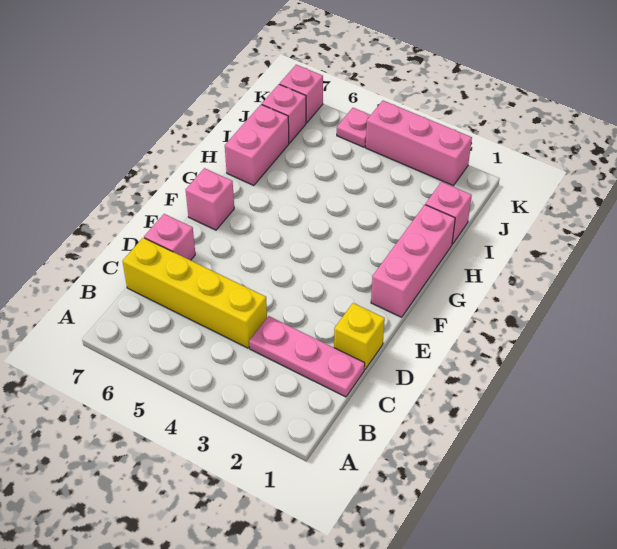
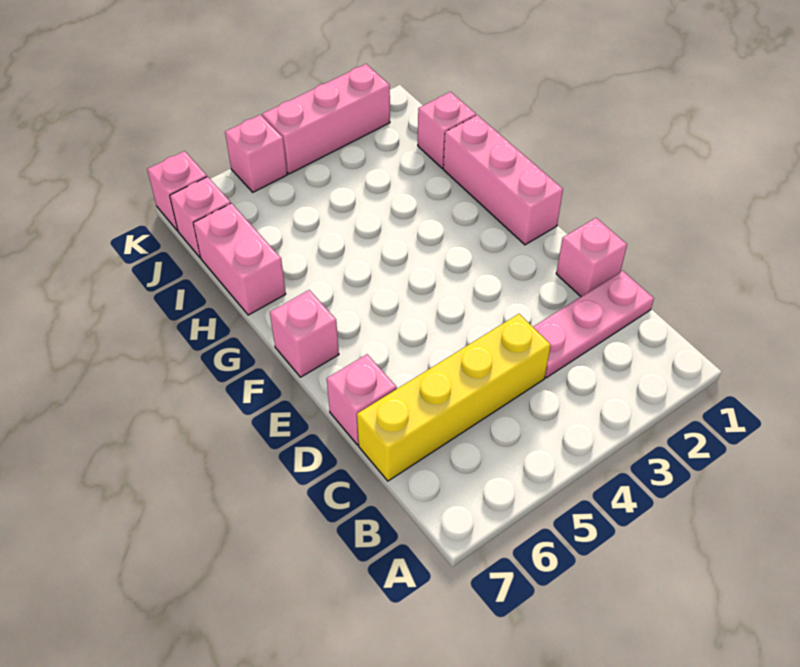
yellow 1x1 brick [334,303,385,370] -> pink 1x1 brick [556,218,627,296]
pink 1x1 plate [337,108,370,147] -> pink 1x1 brick [225,115,287,192]

